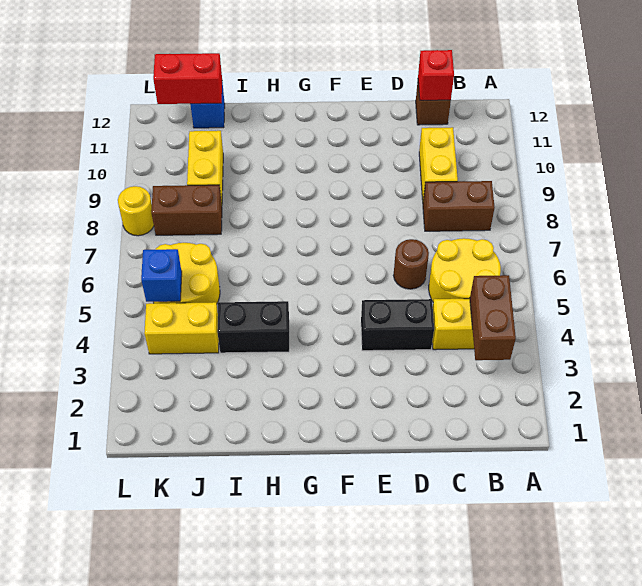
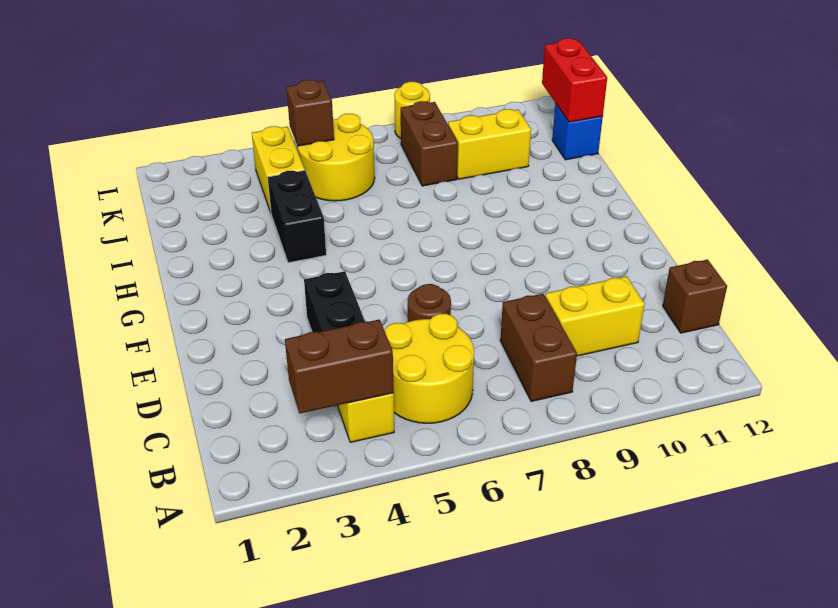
red 1x1 brick [418,50,454,100] -> none
blue 1x1 brick [141,249,182,302] -> brown 1x1 brick [286,80,334,146]

